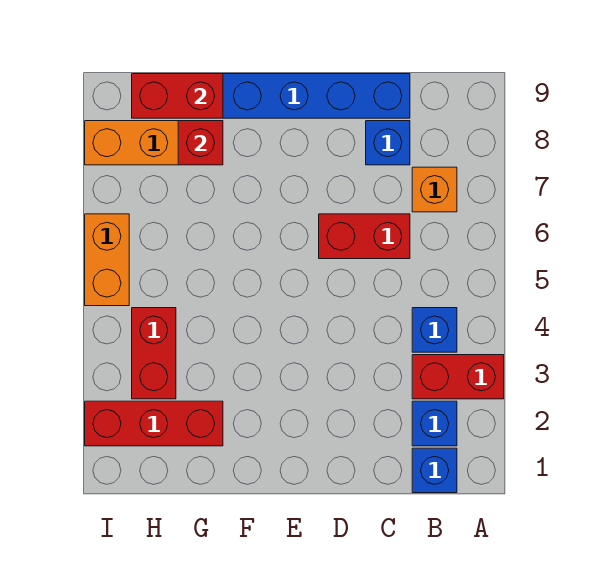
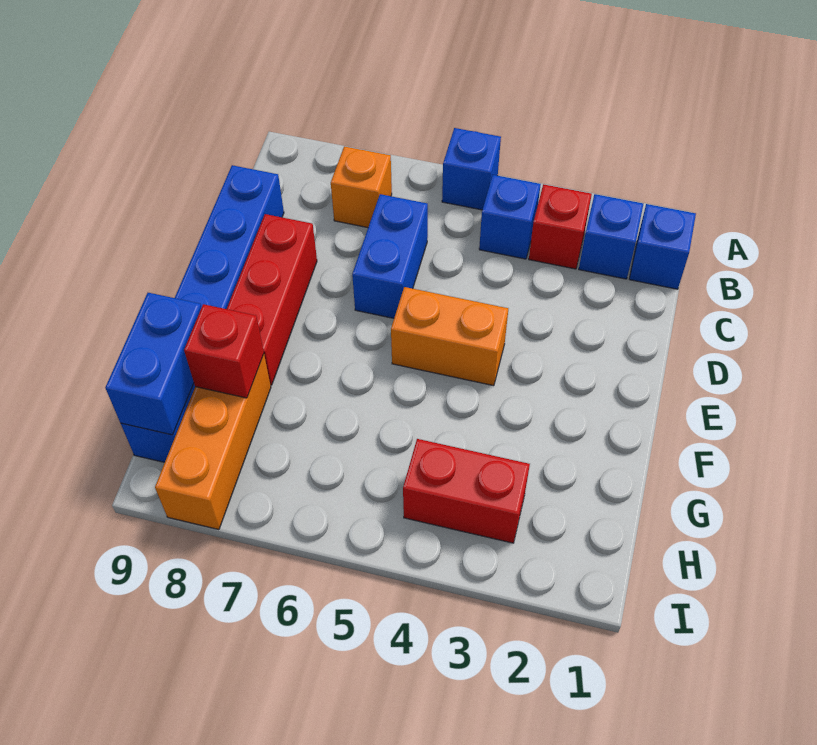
red 1x2 brick [412,355,504,399] -> red 1x1 brick [529,184,592,269]
red 1x2 brick [319,214,410,259] -> blue 1x2 brick [352,194,428,318]
blue 1x1 brick [366,121,410,165] -> blue 1x1 brick moved to [442,128,501,210]
red 1x3 brick [85,401,223,446] -> red 1x3 brick moved to [227,214,317,385]
red 1x2 brick [132,74,223,118] -> blue 1x2 brick [105,293,201,435]
orange 1x2 brick [85,214,129,306] -> orange 1x2 brick moved to [391,287,508,386]

